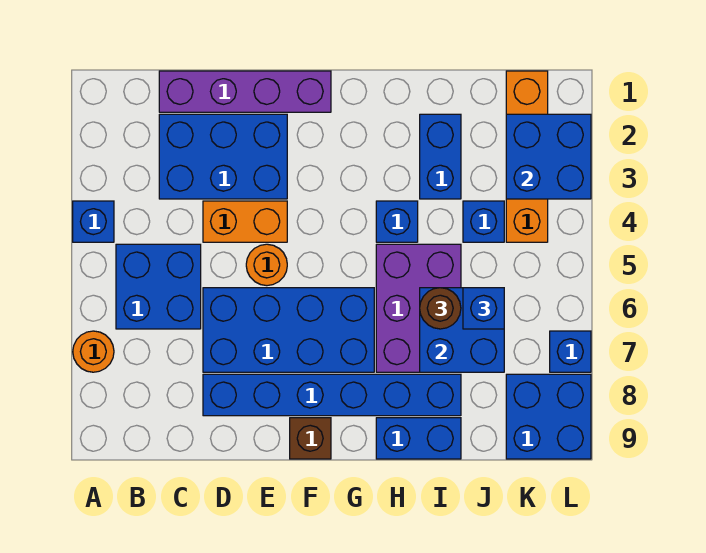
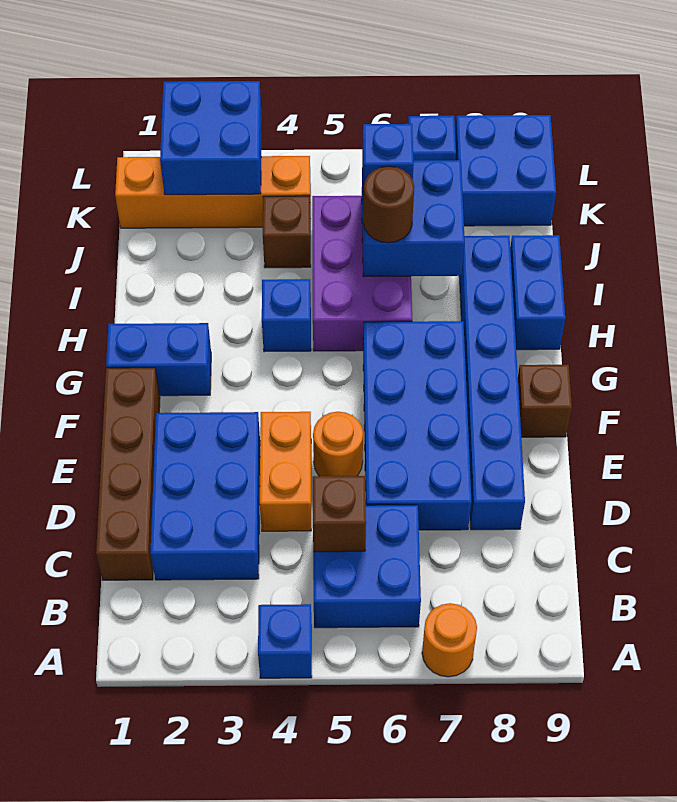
purple 1x4 brick [159,71,331,112] -> brown 1x4 brick [96,368,160,580]
none -> brown 1x1 brick [313,476,366,552]
purple 2x3 brick [376,244,461,372] -> purple 2x3 brick turned to [312,196,412,351]
blue 1x2 brick [420,114,461,199] -> blue 1x2 brick moved to [106,323,211,396]
blue 1x1 brick [463,201,504,242] -> brown 1x1 brick [263,196,311,268]

